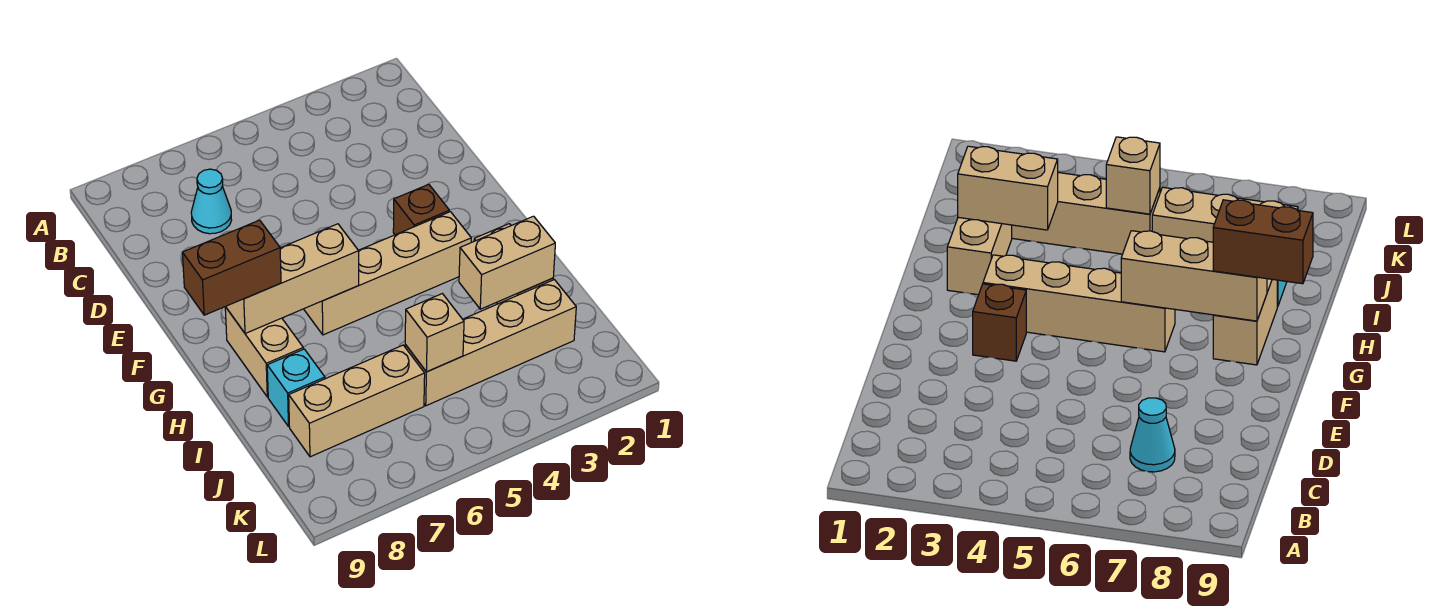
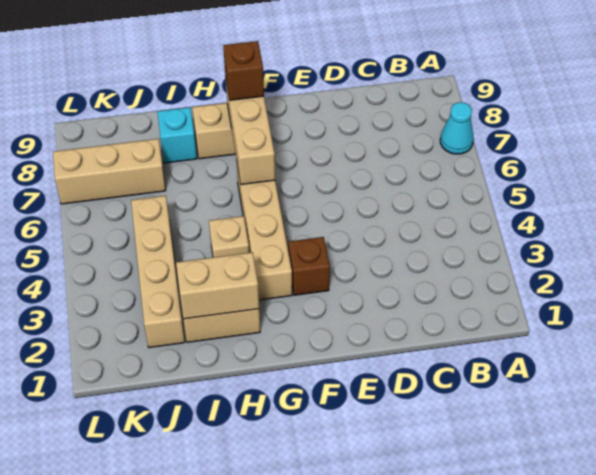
cyan 1x1 cone [191,169,232,234] -> cyan 1x1 cone moved to [440,102,474,154]
brown 1x2 brick [182,220,281,315] -> brown 1x1 brick [223,41,264,100]
tan 1x2 brick [459,216,555,309] -> tan 1x2 brick turned to [176,252,259,319]
tan 1x1 brick [405,294,464,372] -> tan 1x1 brick moved to [209,216,249,257]
tan 1x3 brick [289,345,425,457] -> tan 1x3 brick turned to [53,139,166,204]

